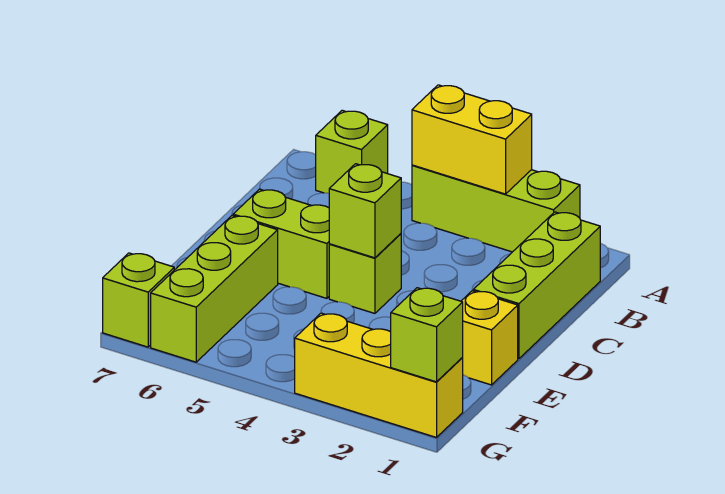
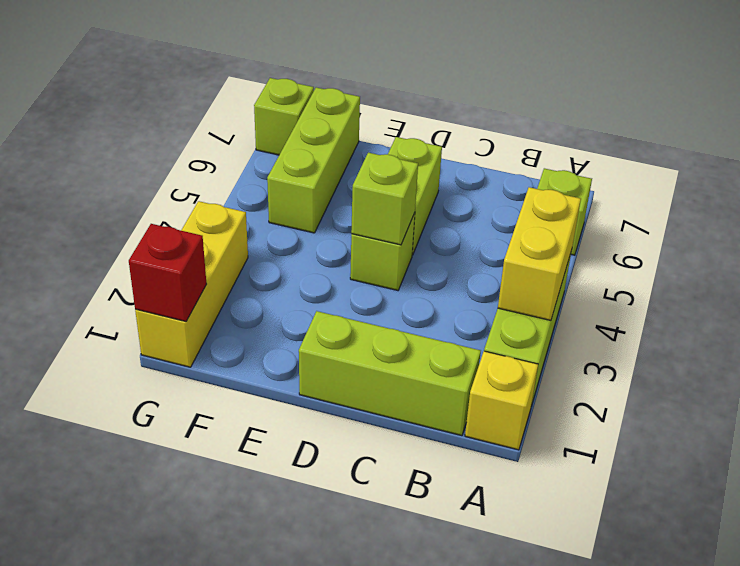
yellow 1x1 brick [461,291,518,385] -> yellow 1x1 brick moved to [465,351,538,450]
lime 1x3 brick [151,215,278,362] -> lime 1x3 brick turned to [267,87,360,233]
lime 1x1 brick [391,288,463,382] -> red 1x1 brick [129,224,207,321]

